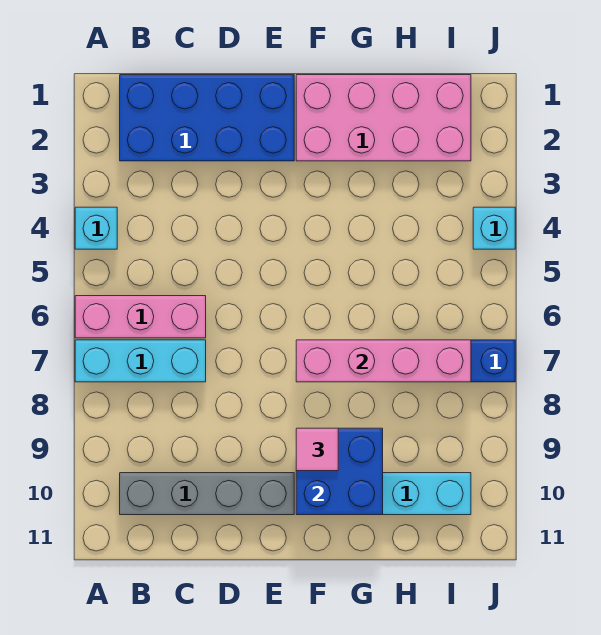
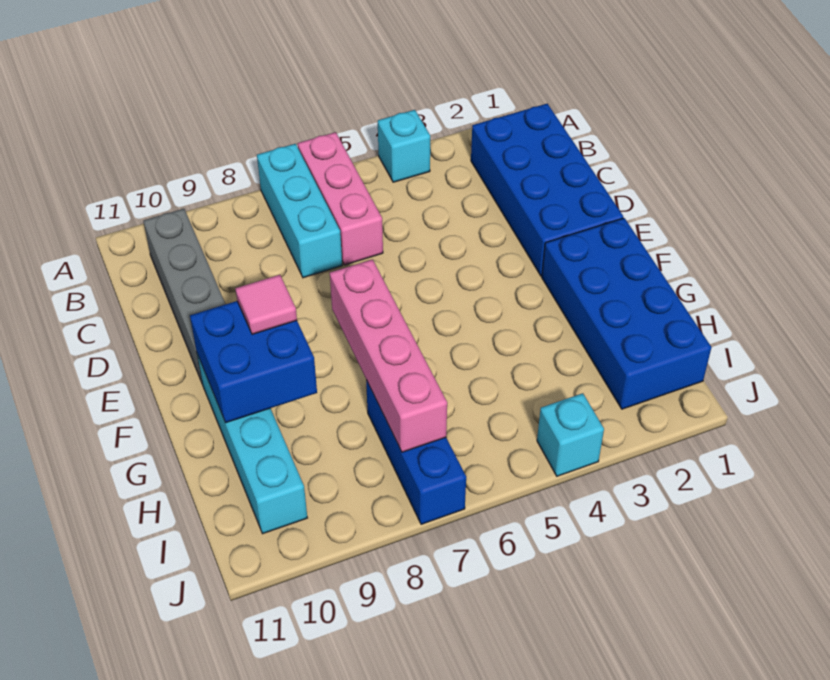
pink 2x4 brick [296,75,471,161] -> blue 2x4 brick [542,218,711,409]

